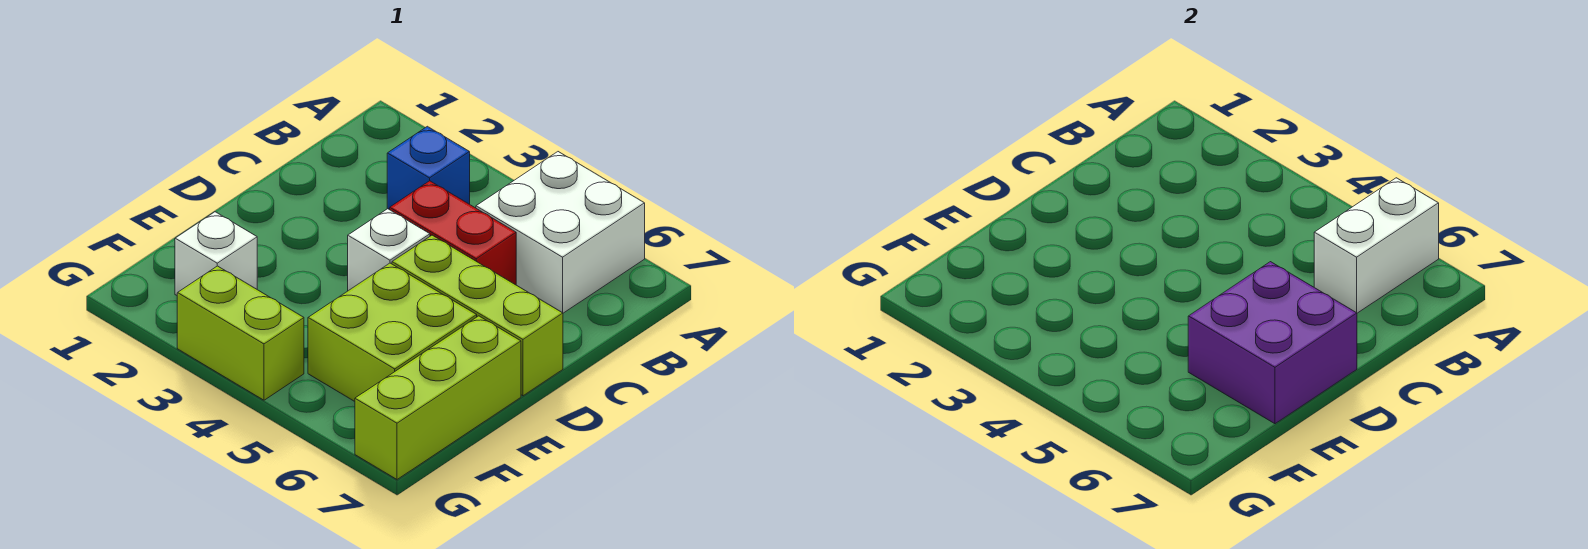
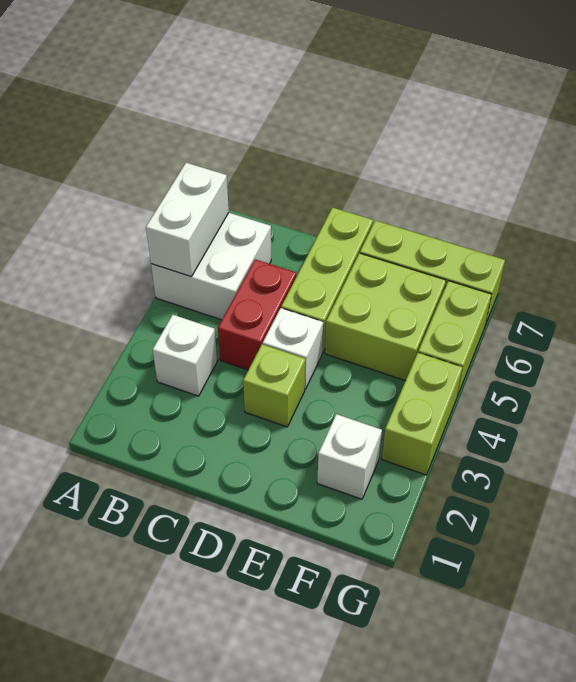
white 1x2 brick [1314,178,1439,313] -> white 1x2 brick turned to [146,163,229,277]
blue 1x1 brick [387,126,470,210] -> white 1x1 brick [153,315,217,396]
none -> lime 1x1 brick [243,344,305,427]
purple 2x2 brick [1188,262,1357,424] -> none
none -> lime 1x2 brick [418,281,492,396]

